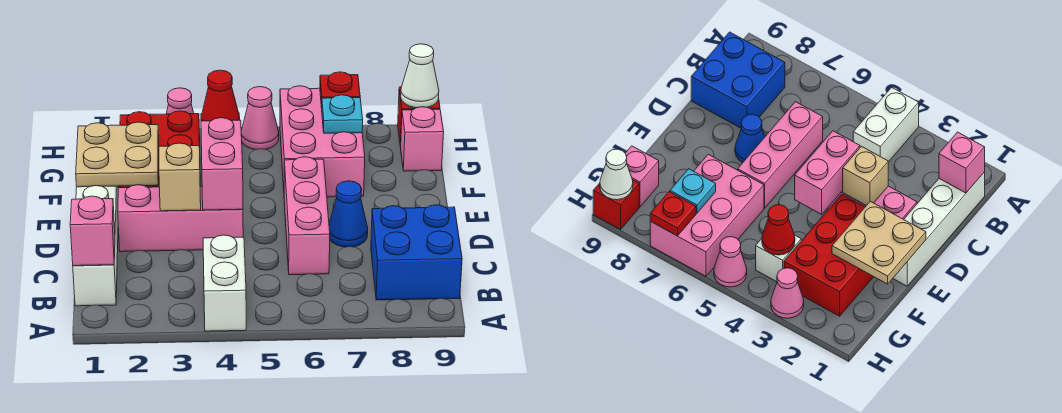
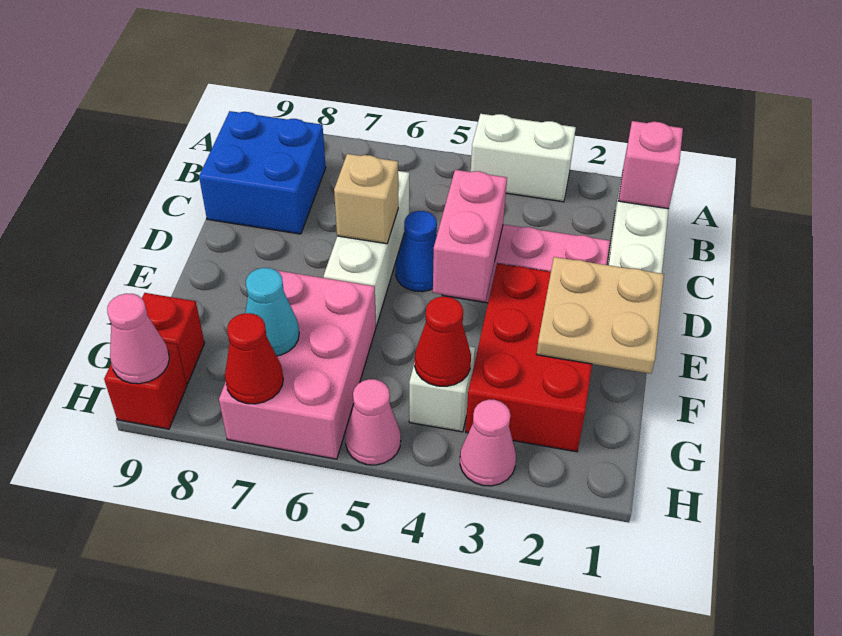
white 1x2 brick [203,235,246,331] -> white 1x2 brick turned to [471,114,576,202]
pink 1x3 brick [284,157,330,275] -> white 1x3 brick [324,171,409,326]
tan 1x1 brick [159,143,201,211] -> tan 1x1 brick moved to [334,154,398,244]
blue 1x1 cone [329,181,368,247] -> blue 1x1 cone moved to [396,211,437,292]
cyan 1x1 plate [322,95,363,133] -> cyan 1x1 cone [245,268,299,356]
pink 1x1 brick [401,107,444,171] -> red 1x1 brick [142,293,204,384]
red 1x1 plate [320,72,360,108] -> red 1x1 cone [225,313,283,404]
white 1x1 cone [401,44,439,108] -> pink 1x1 cone [107,293,169,384]

